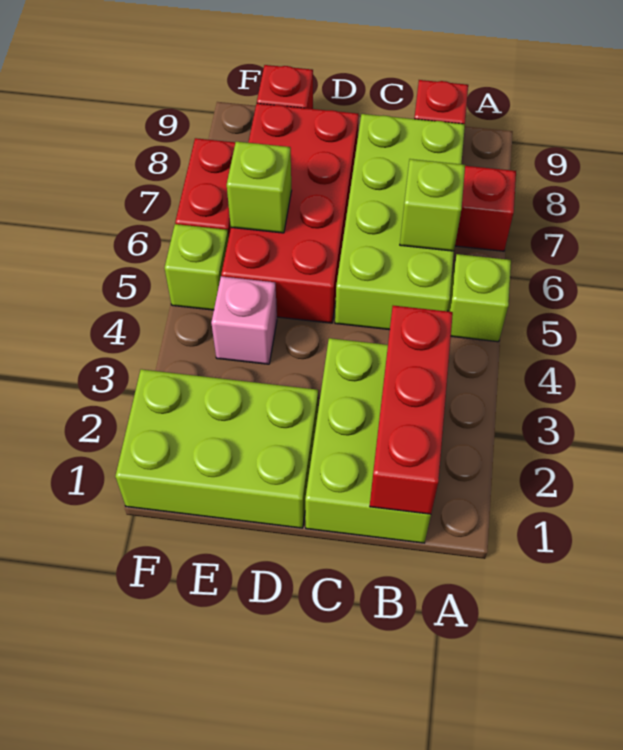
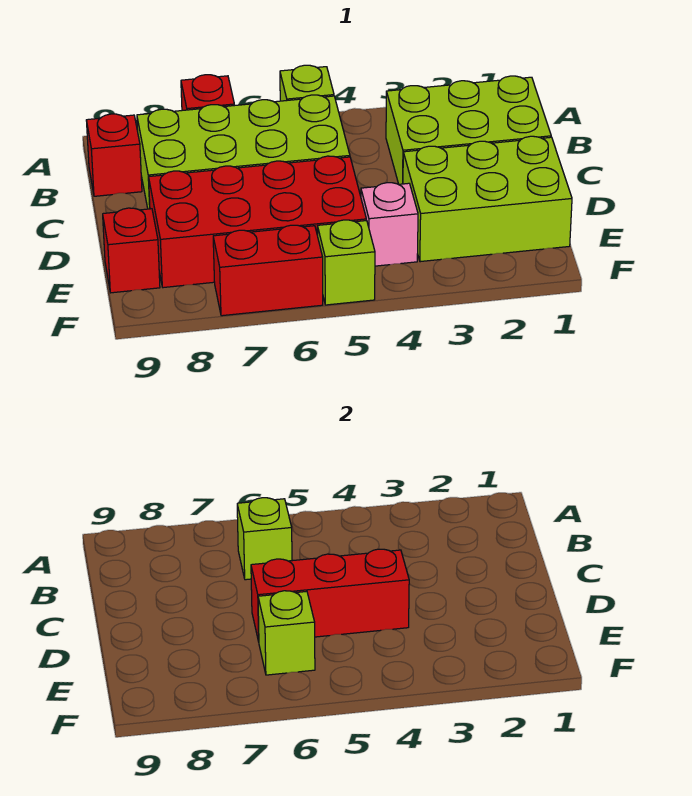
red 1x3 brick [370,306,453,514] -> red 1x3 brick moved to [251,549,409,642]
lime 2x3 brick [115,369,318,528] -> lime 2x3 brick turned to [403,136,572,262]

